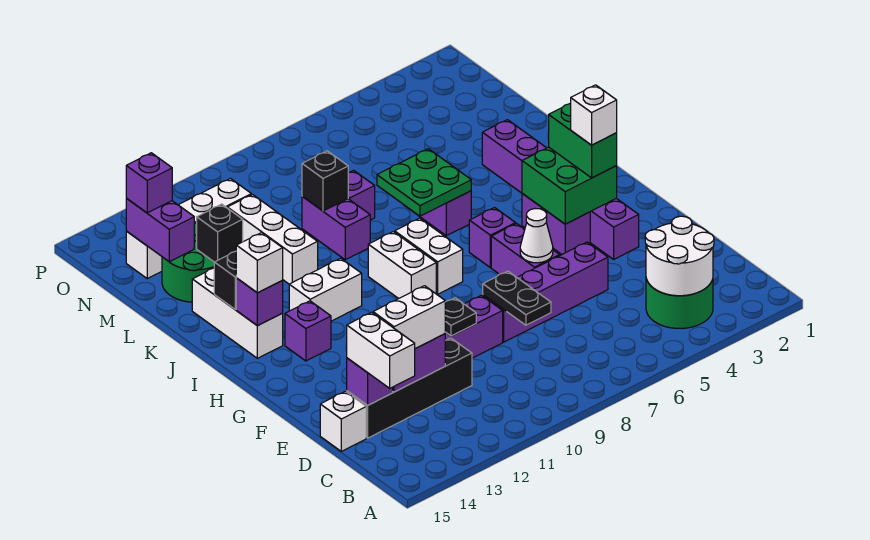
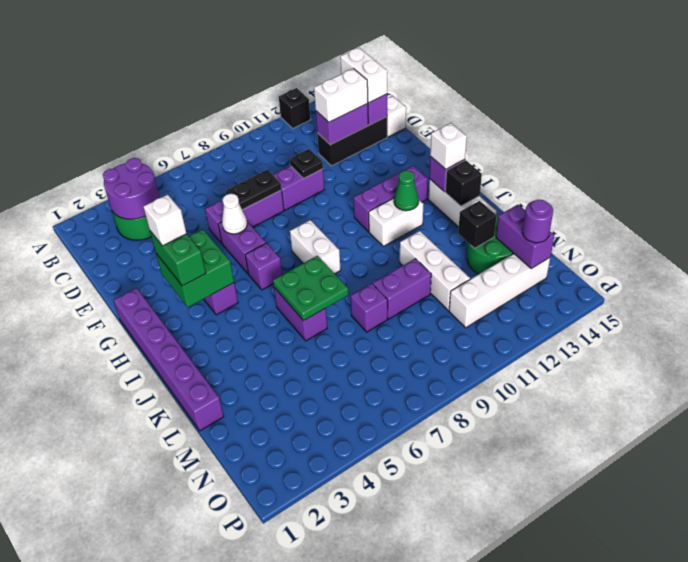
white 2x2 round brick [645,216,714,296] -> purple 2x2 round brick [103,158,160,219]
black 1x2 plate [483,271,551,325] -> black 1x2 plate turned to [226,170,281,210]
black 1x4 brick [347,338,472,438] -> black 1x3 brick [317,117,387,166]
purple 1x4 brick [483,242,608,342] -> purple 1x3 brick [205,190,284,243]
purple 1x6 brick [482,120,639,259] -> purple 1x6 brick moved to [114,288,224,431]
white 1x2 brick [368,232,436,299] -> none
purple 1x1 brick [285,301,331,361] -> purple 1x3 brick [354,166,428,231]
none -> green 1x1 cone [394,170,419,211]
purple 1x2 brick [302,196,370,260] -> purple 1x2 brick turned to [373,259,431,319]
black 1x1 brick [302,151,348,211] -> black 1x1 brick moved to [279,88,311,128]
purple 1x1 brick [126,153,172,213] -> purple 1x1 round brick [522,200,553,243]

